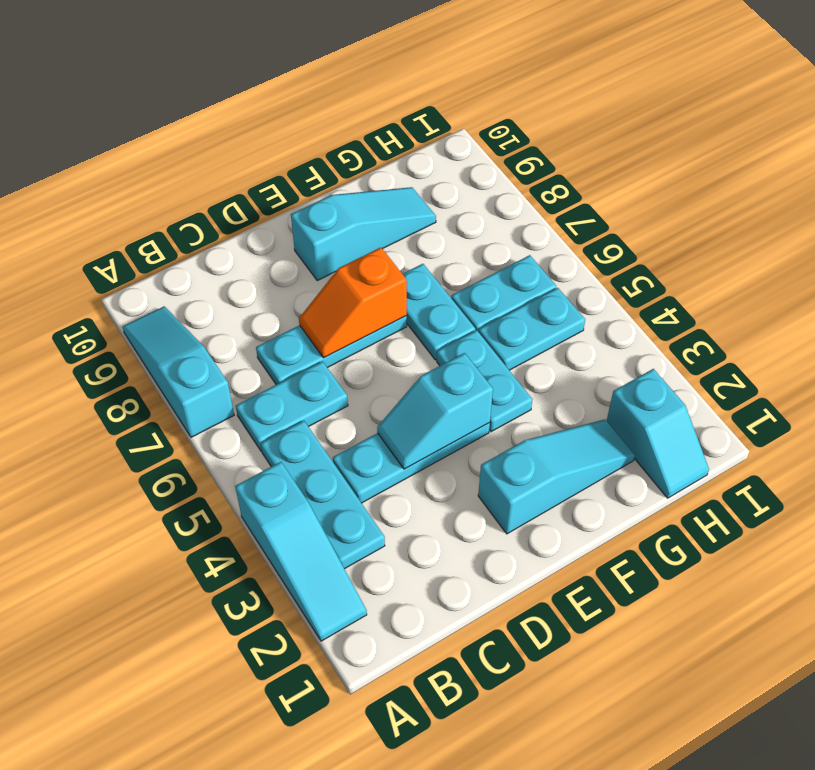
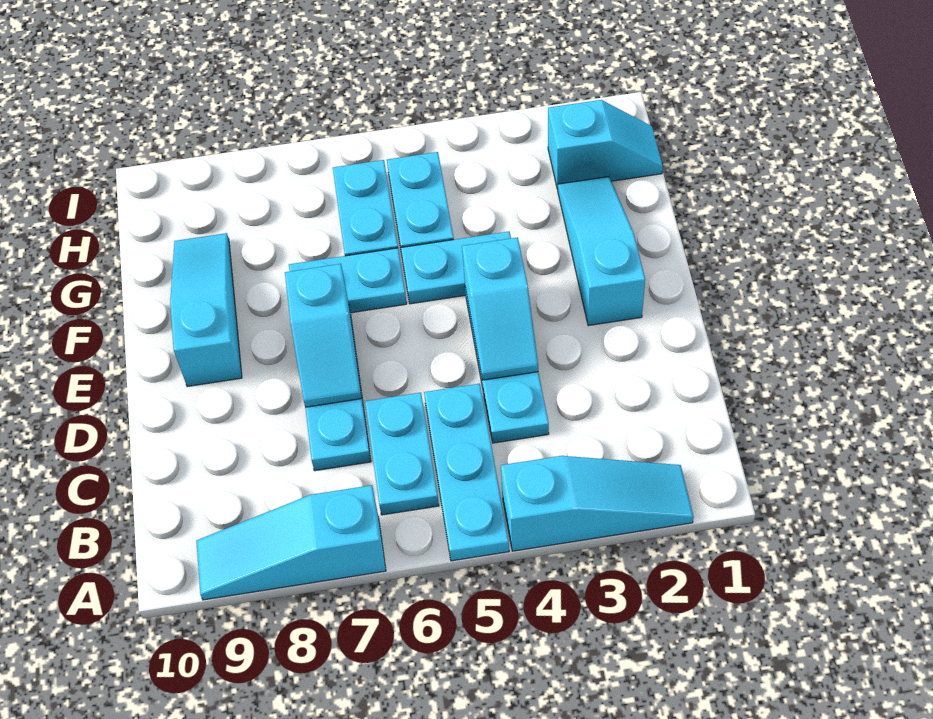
cyan 1x3 plate [261,421,385,569] -> cyan 1x3 plate turned to [424,384,509,561]
orange 1x2 slope [299,248,407,358] -> cyan 1x2 slope [285,264,362,407]

